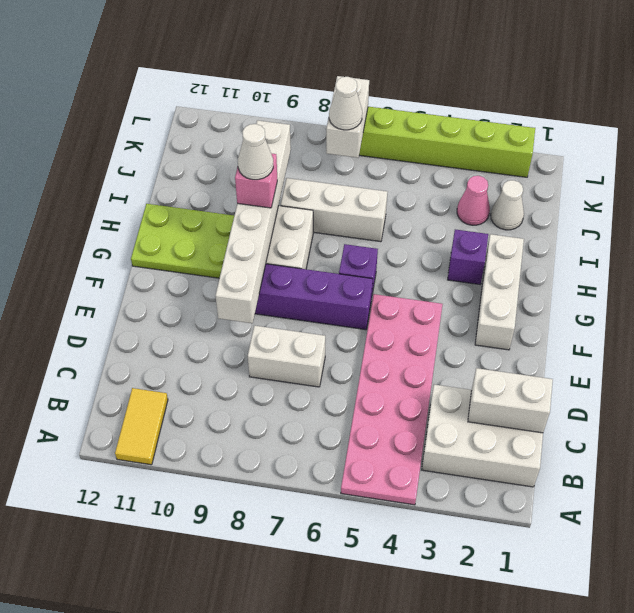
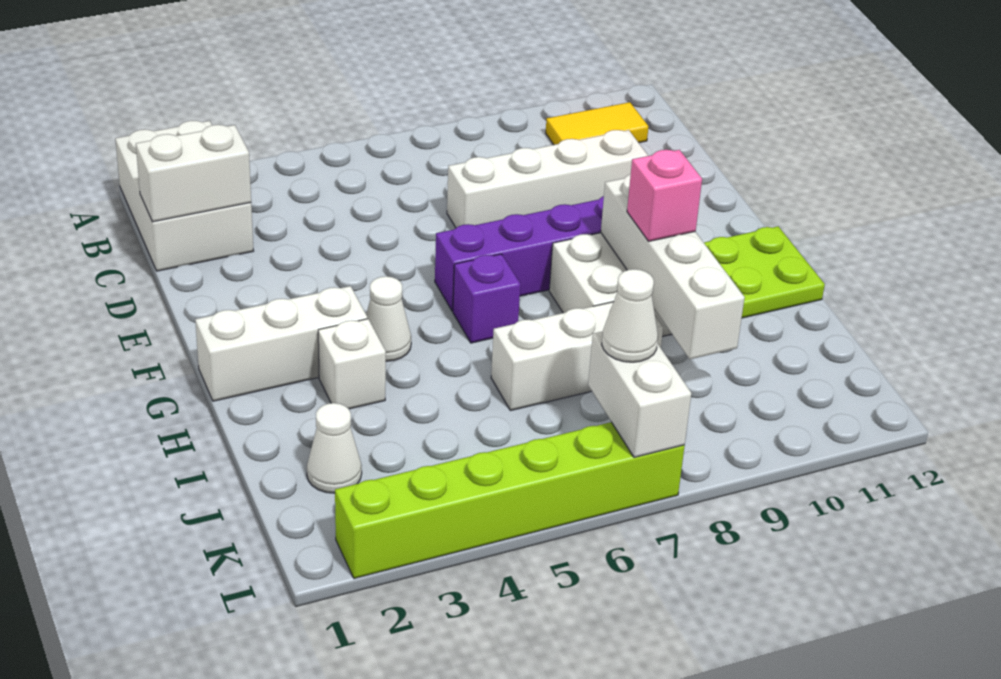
pink 2x6 plate [341,294,443,505] -> none
yellow 1x2 tile [115,388,168,465] -> yellow 1x2 tile turned to [546,102,649,145]
white 2x3 brick [422,385,543,487] -> white 2x3 brick turned to [115,121,254,271]
white 1x2 brick [248,325,325,387] -> white 1x4 brick [447,130,648,228]
white 1x6 brick [215,120,291,323] -> white 1x4 brick [601,174,745,359]
white 1x3 brick [475,234,524,350] -> white 1x3 brick turned to [195,286,367,401]
purple 1x1 brick [448,230,488,284] -> white 1x1 brick [318,319,386,409]
white 1x1 cone [238,124,273,180] -> white 1x1 cone moved to [366,276,411,361]
pink 1x1 cone [457,176,490,225] -> none

